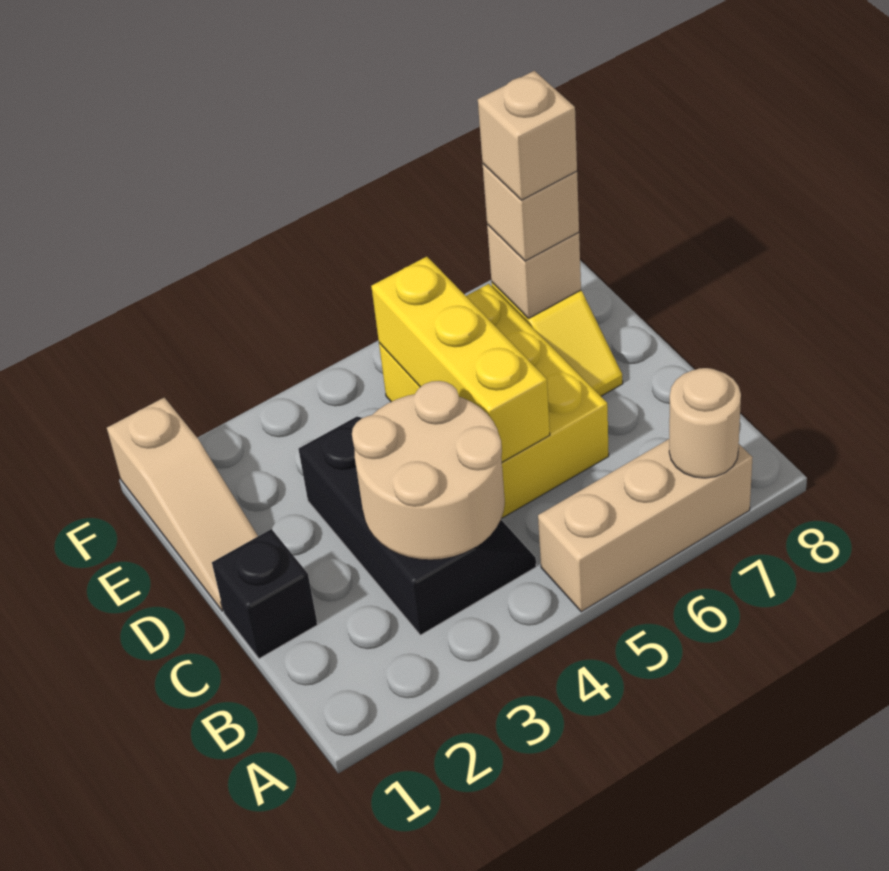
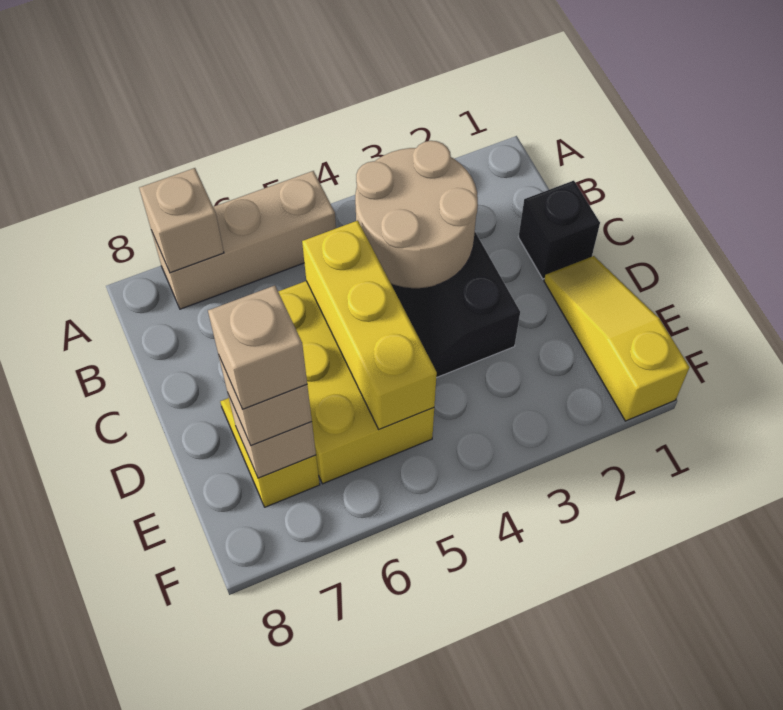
tan 1x1 round brick [669,368,741,478] -> tan 1x1 brick [139,168,224,273]
tan 1x3 slope [107,398,258,611] -> yellow 1x3 slope [544,256,689,421]

